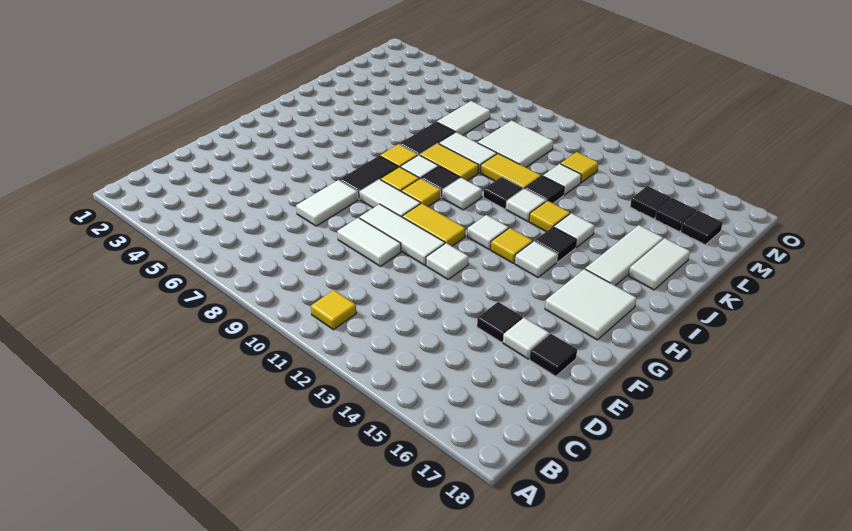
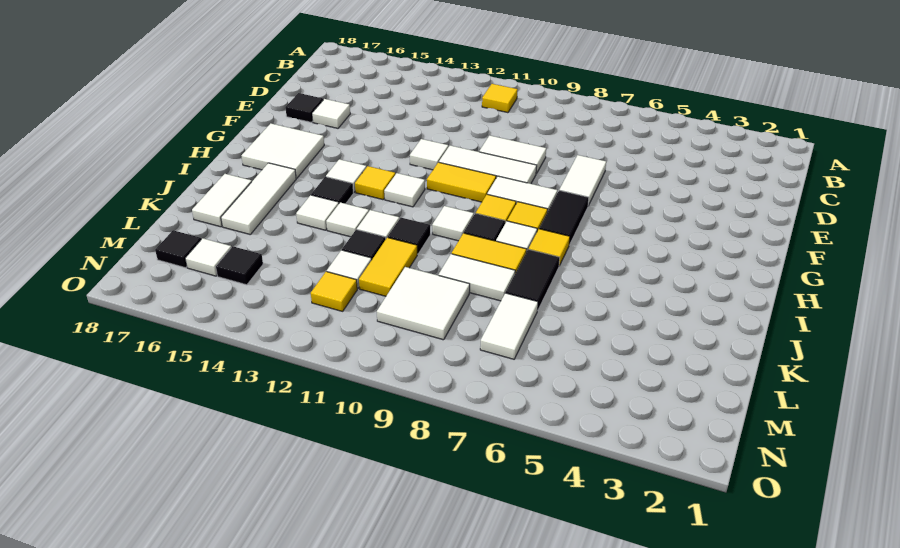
black 1x1 tile [477,302,523,342] -> none
yellow 1x1 tile [529,201,570,232] -> white 1x1 tile [326,202,369,237]
yellow 1x2 tile [480,154,541,189] -> yellow 1x2 tile turned to [359,238,417,296]
black 1x1 tile [655,198,696,231] -> white 1x1 tile [185,238,231,276]

